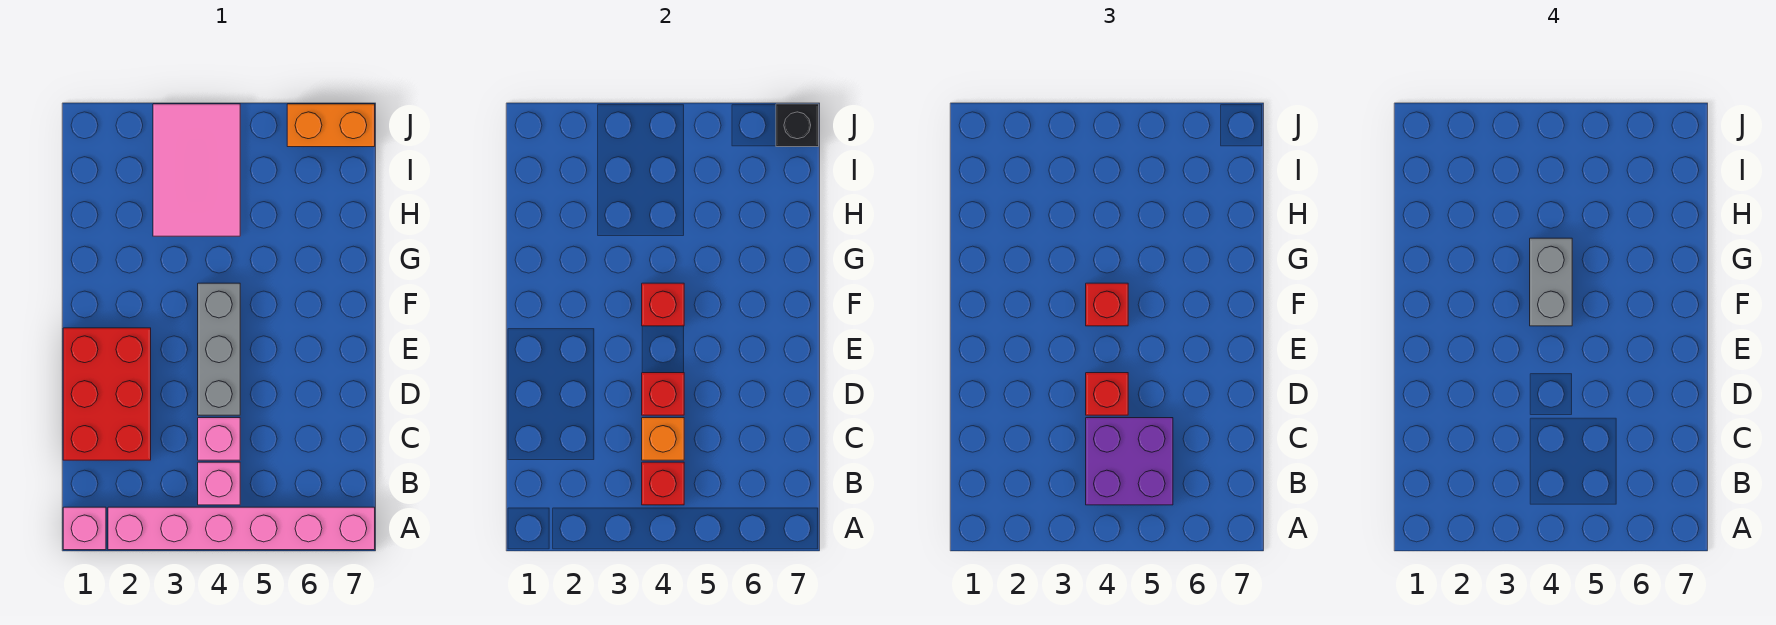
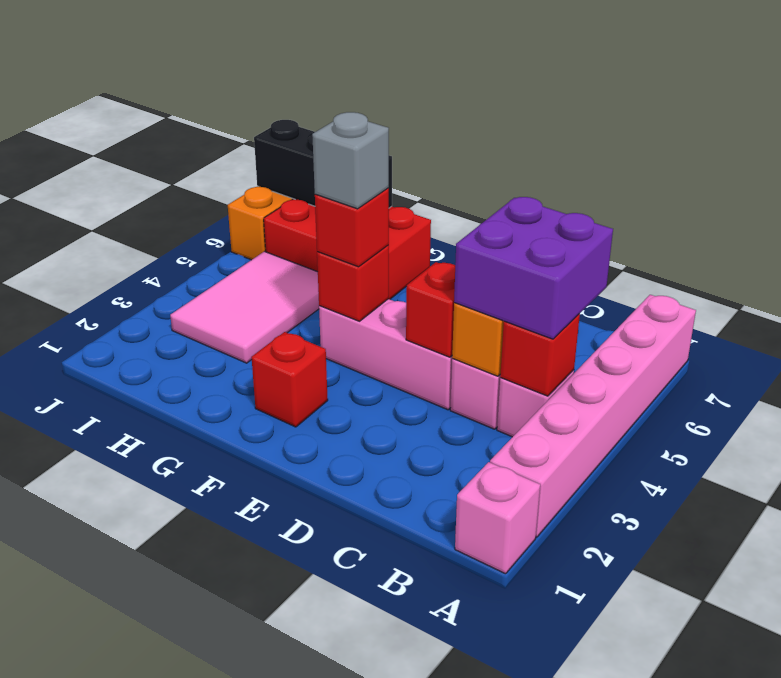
red 2x3 brick [63,328,151,460] -> red 2x3 brick moved to [264,199,431,299]
grey 1x3 brick [198,283,240,415] -> pink 1x3 brick [319,299,453,410]
red 1x1 brick [1086,373,1128,415] -> red 1x1 brick moved to [252,332,328,427]
grey 1x2 brick [1530,238,1572,326] -> grey 1x1 brick [312,112,389,209]
pink 2x3 tile [153,104,240,236] -> pink 2x3 tile turned to [170,251,319,363]
black 1x1 brick [776,104,819,147] -> black 1x3 brick [254,120,392,208]

